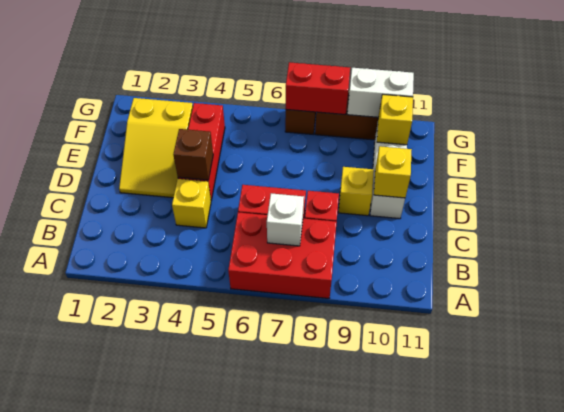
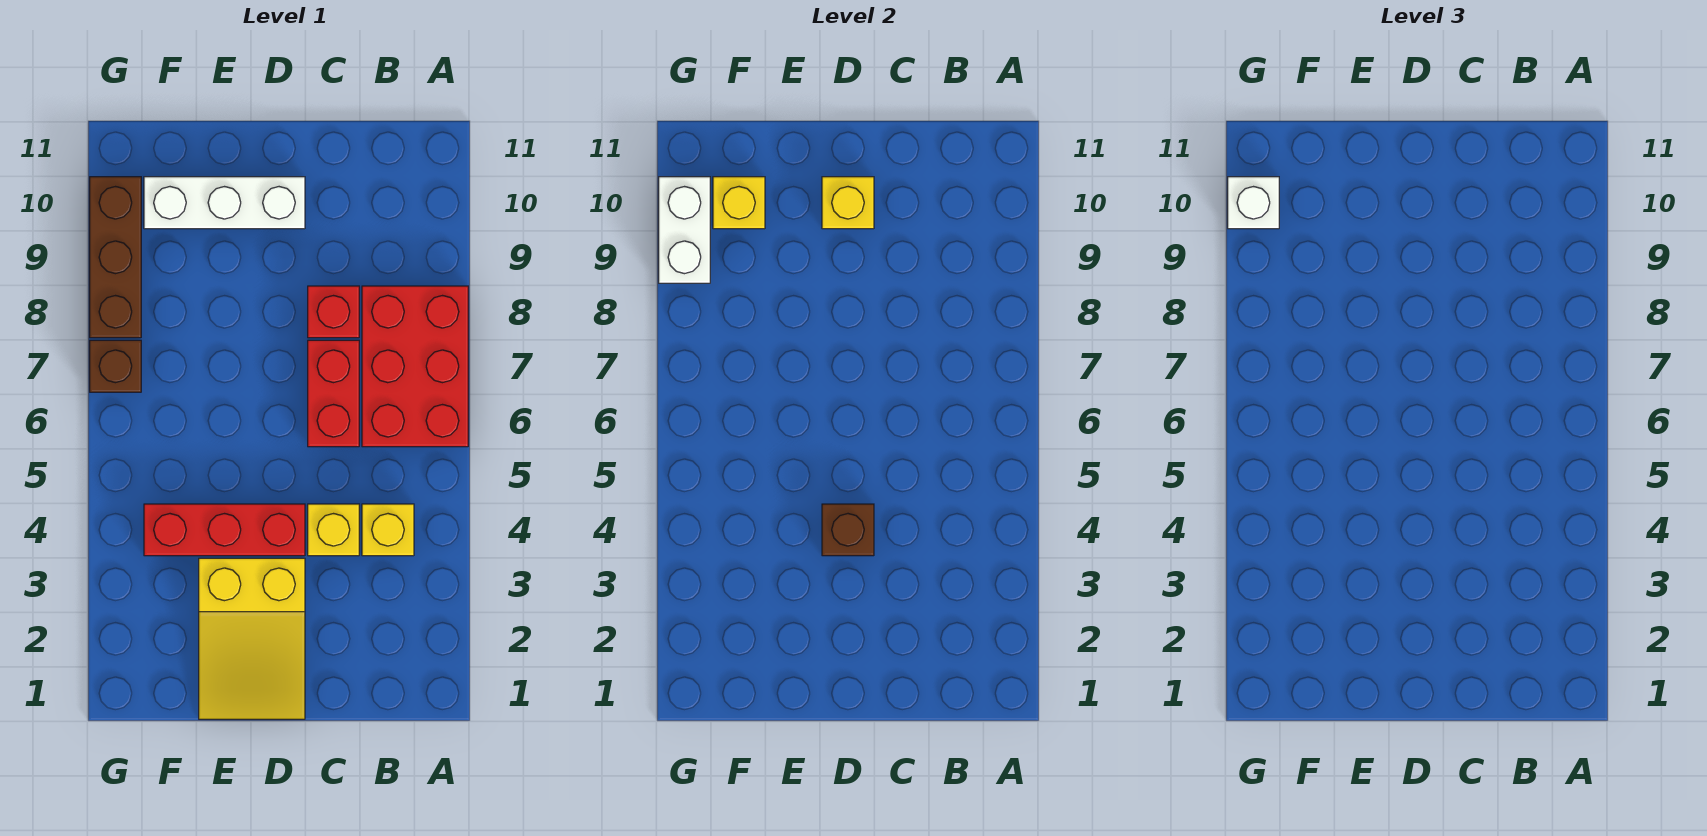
white 1x1 brick [267,193,304,246] -> white 1x1 brick moved to [1228,177,1279,229]
yellow 2x3 slope [119,98,193,198] -> yellow 2x3 slope turned to [199,558,305,719]
yellow 1x1 brick [338,167,374,216] -> yellow 1x1 brick moved to [362,504,414,556]
red 1x2 brick [286,62,350,115] -> none

